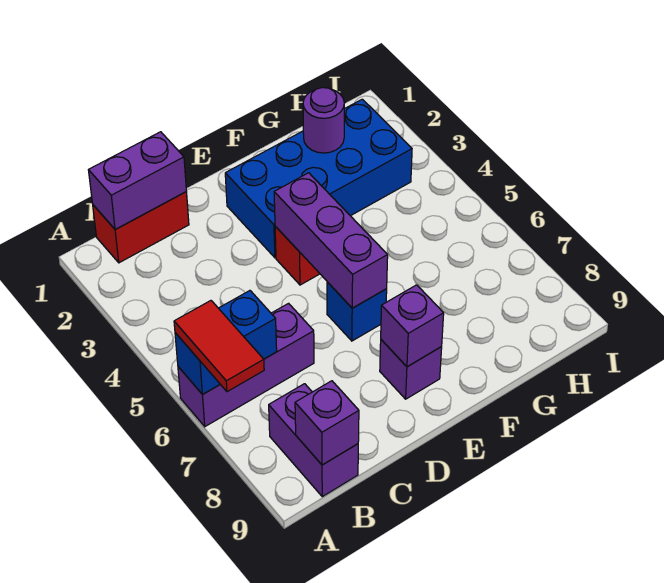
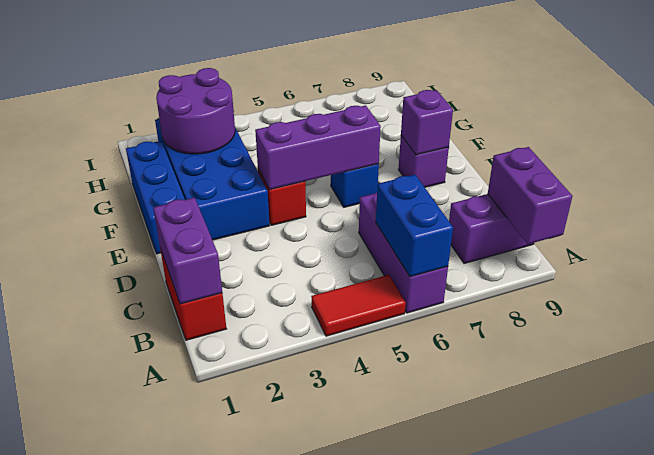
red 1x2 tile [174,301,264,392] -> red 1x2 tile moved to [311,275,406,336]
purple 1x1 brick [295,381,359,465] -> purple 1x2 brick [488,147,572,244]
none -> blue 1x3 brick [126,141,185,254]
purple 1x1 round brick [303,87,344,153] -> purple 2x2 round brick [156,68,235,154]

